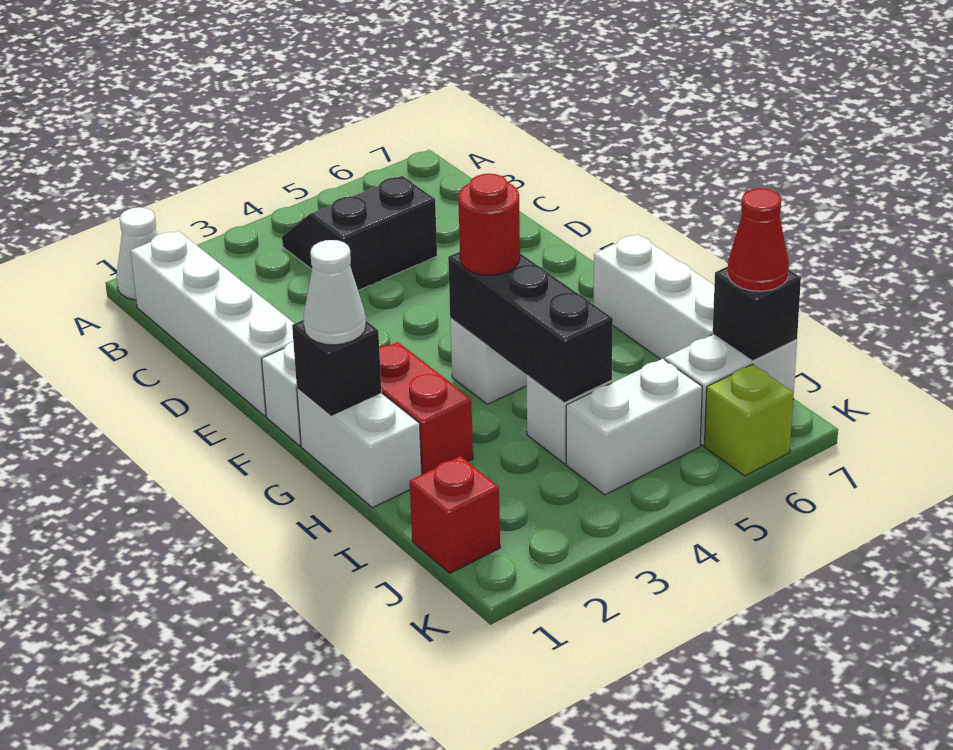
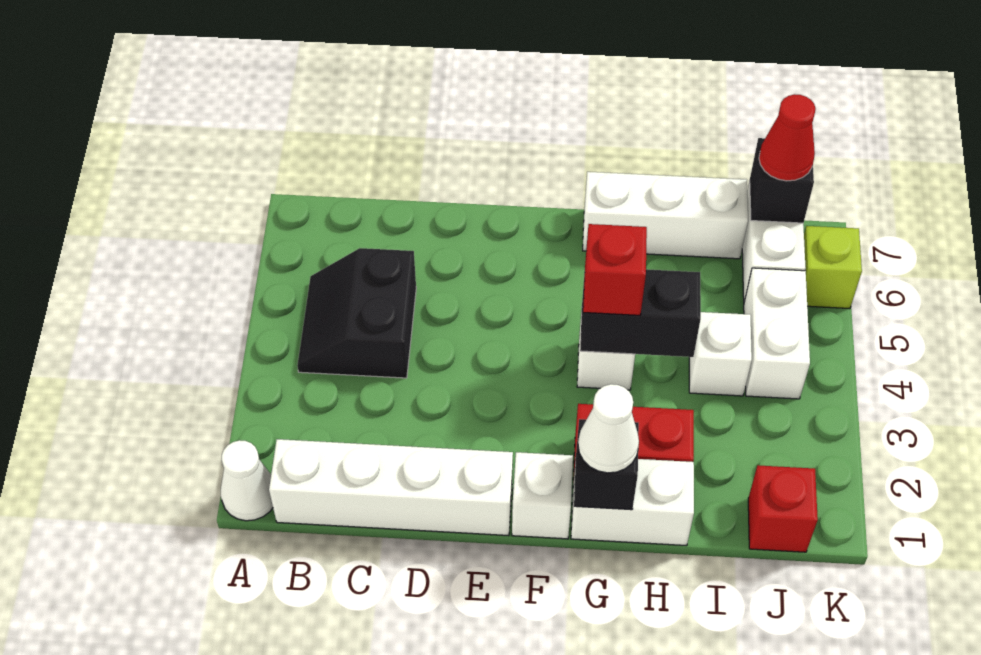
black 1x3 brick [448,252,613,403] -> black 1x2 brick [580,269,701,357]
red 1x1 round brick [458,174,520,275] -> red 1x1 brick [583,224,647,315]

